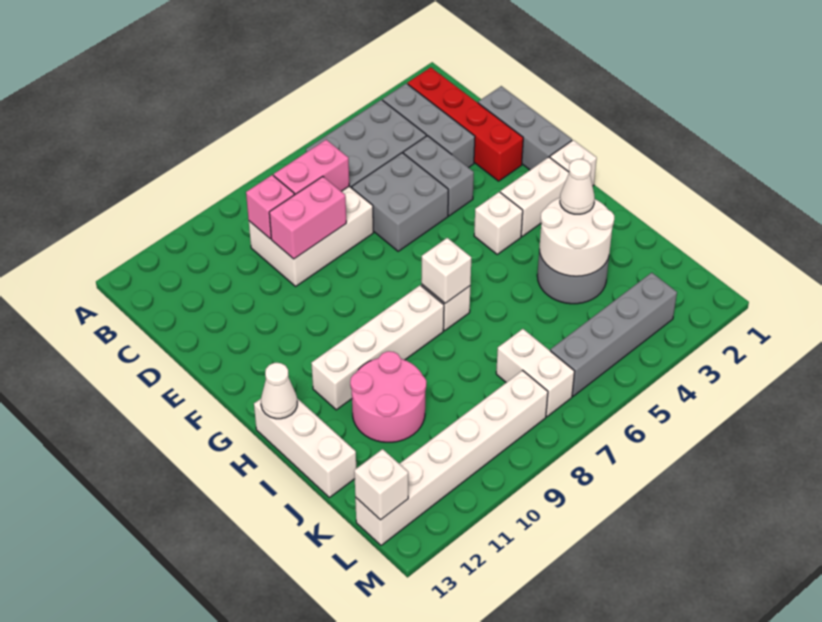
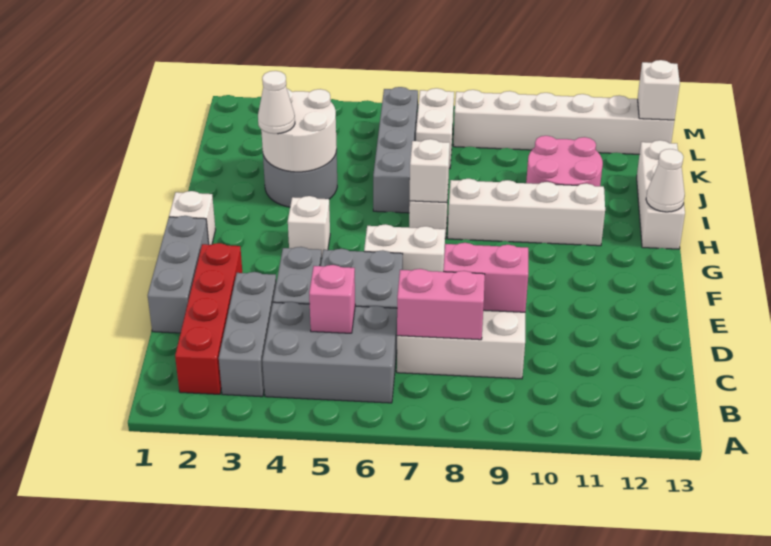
pink 1x1 brick [246,175,295,239] -> pink 1x1 brick moved to [309,265,355,333]
white 1x2 brick [500,157,569,236] -> white 1x2 brick moved to [364,224,445,272]
grey 1x4 brick [550,273,677,396] -> grey 1x4 brick turned to [373,87,418,213]

